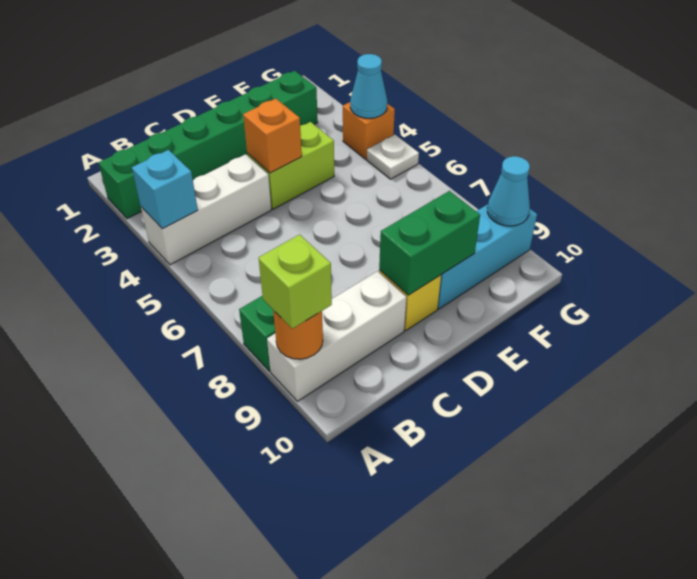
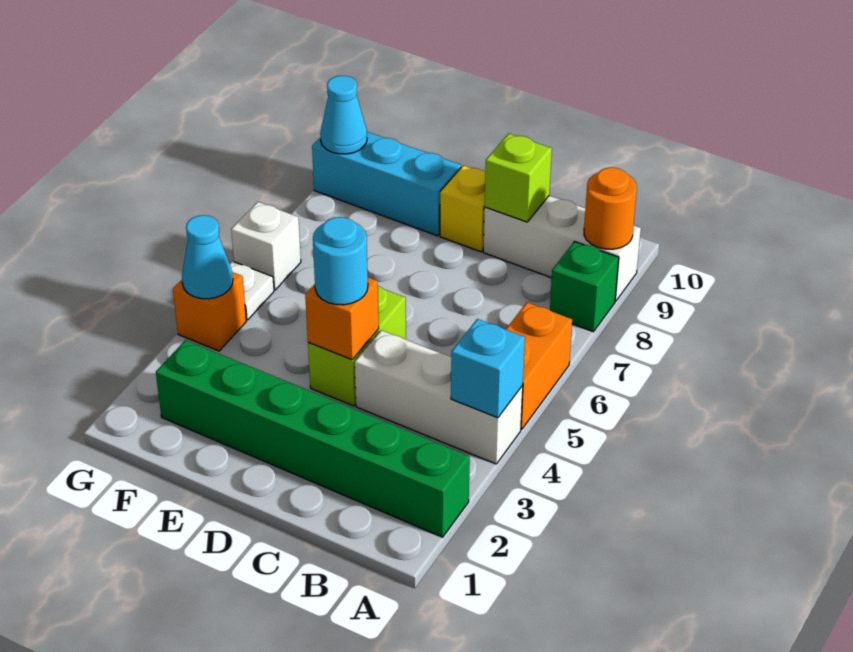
none -> orange 1x2 brick [506,302,572,429]
lime 1x1 brick [259,235,332,329] -> lime 1x1 brick moved to [485,133,552,222]
lime 1x2 brick [247,122,334,209] -> lime 1x2 brick turned to [308,286,406,406]
none -> cyan 1x1 round brick [313,217,368,305]
green 1x2 brick [379,191,480,295] -> none
none -> white 1x1 brick [231,202,301,290]

